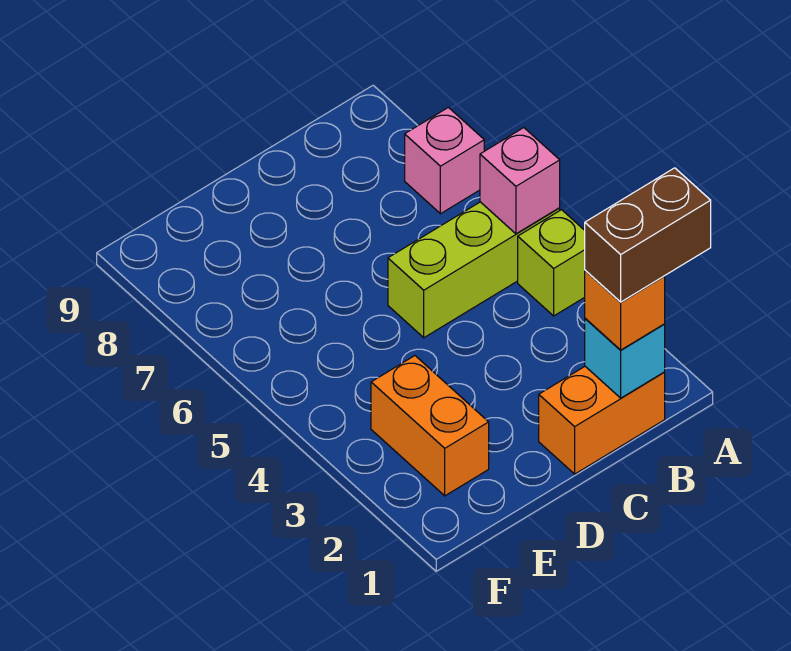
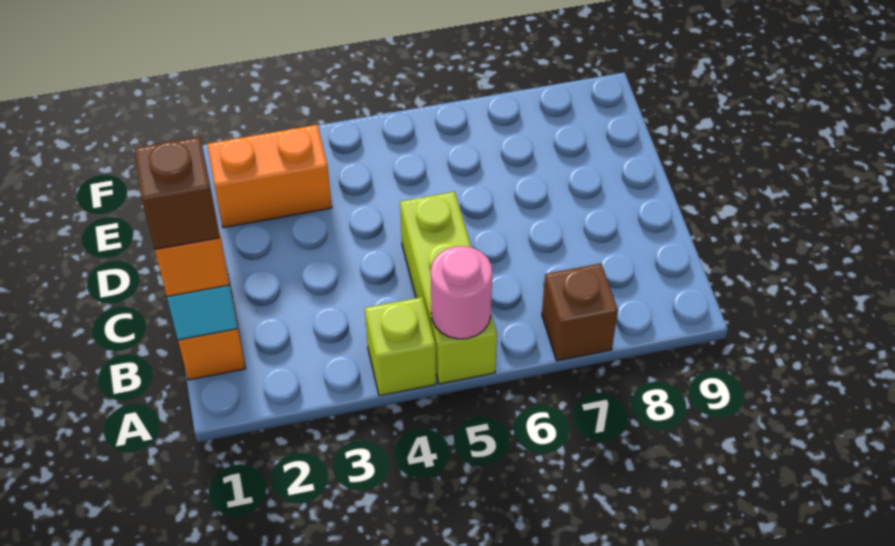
brown 1x2 brick [585,168,711,302] -> brown 1x1 brick [134,137,220,249]
pink 1x1 brick [480,128,560,234] -> pink 1x1 round brick [431,246,492,339]
pink 1x1 brick [405,107,484,214] -> brown 1x1 brick [542,263,618,361]

